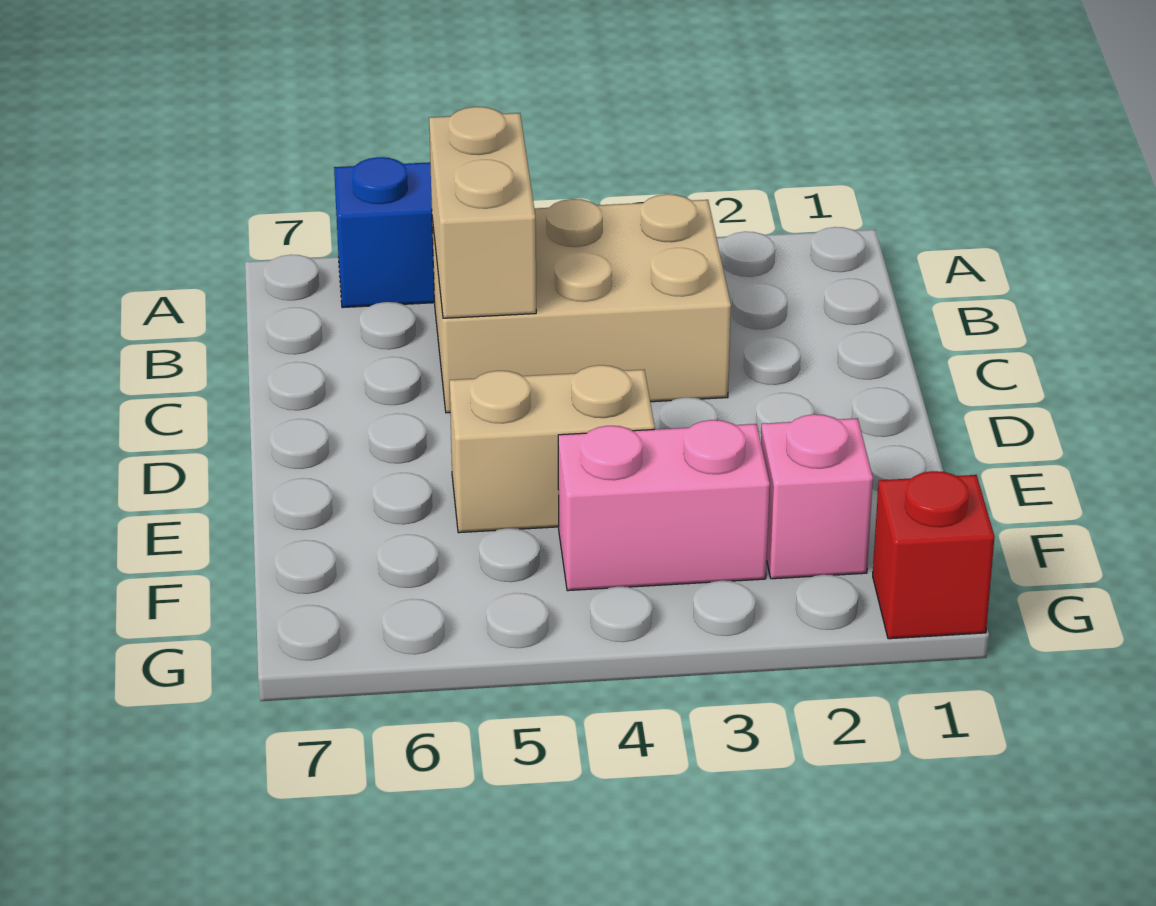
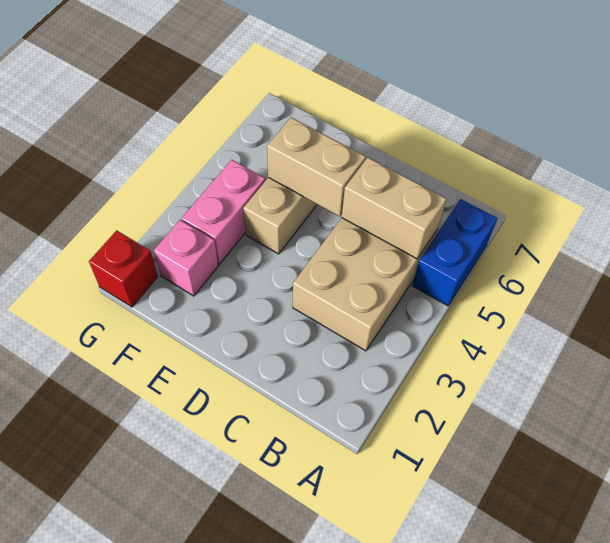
none -> tan 1x2 brick [267,118,366,216]

